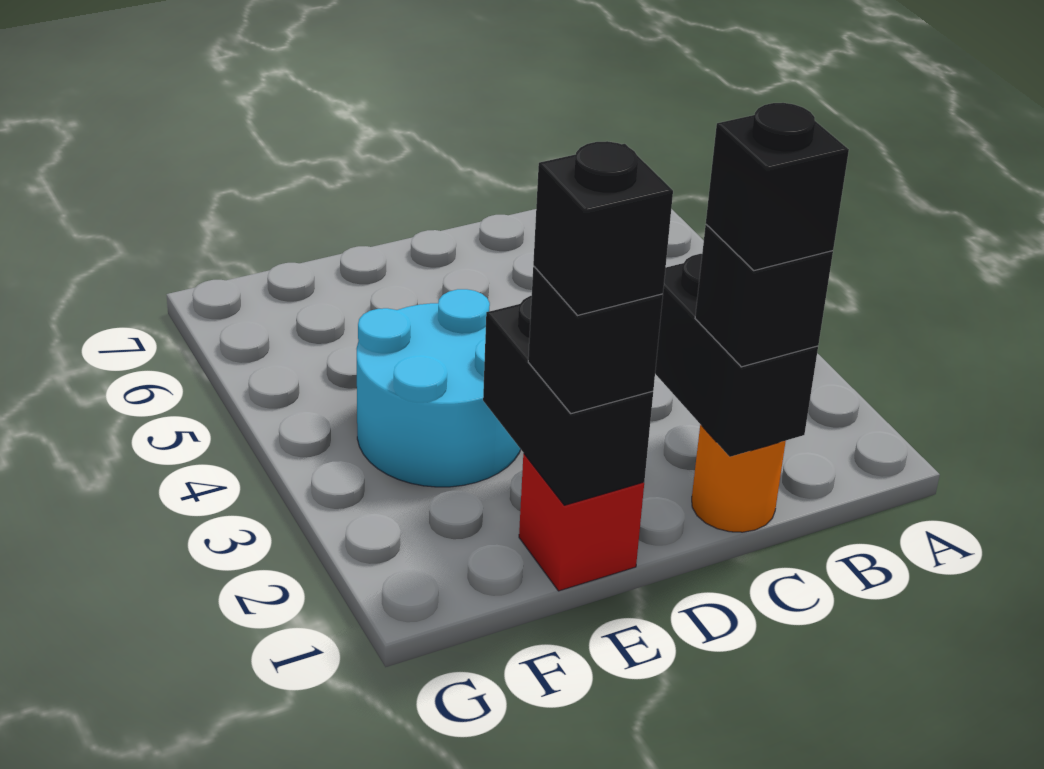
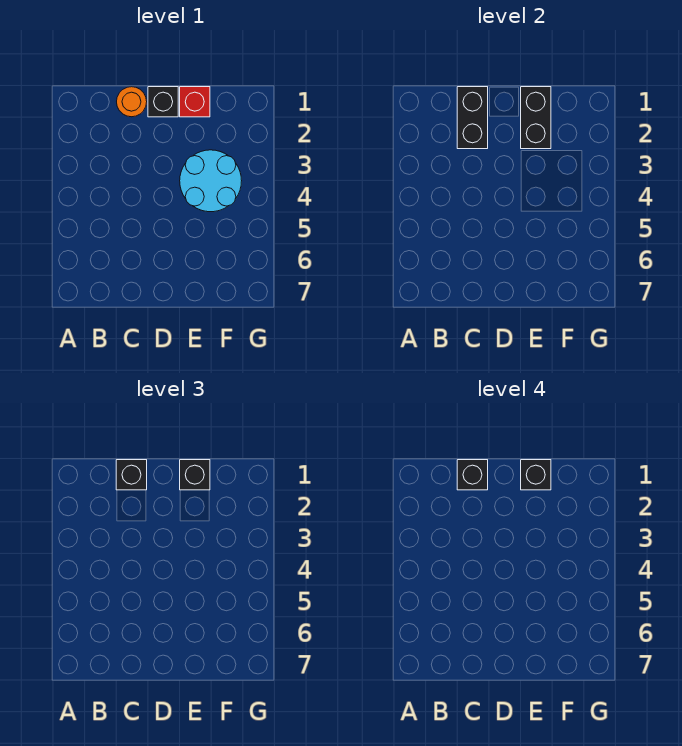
none -> black 1x1 brick [148,87,178,117]

